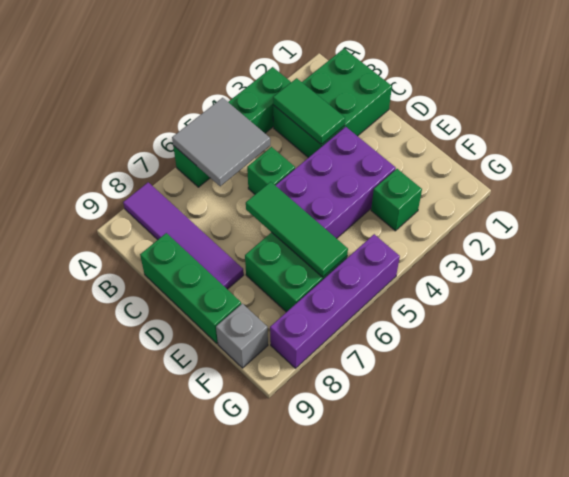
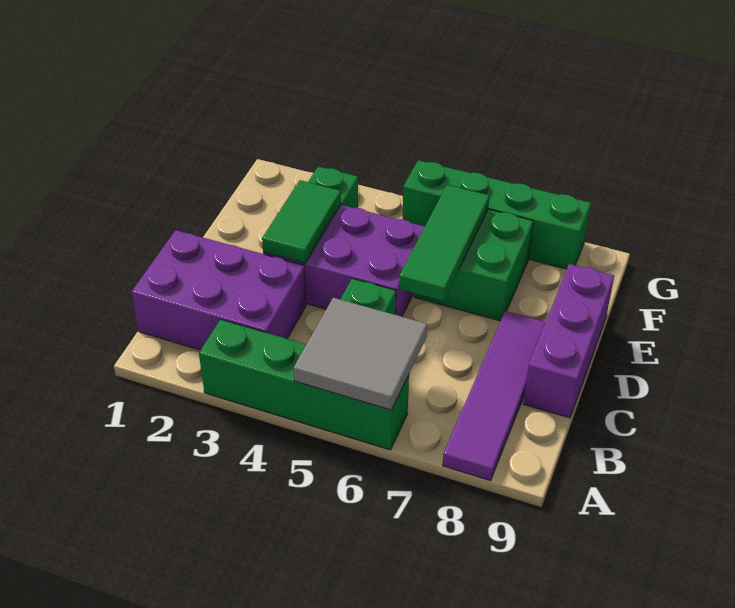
green 2x3 brick [273,49,392,158] -> purple 2x3 brick [132,230,306,350]
green 1x2 tile [273,78,345,145] -> green 1x2 tile moved to [262,180,341,263]
green 1x3 brick [140,233,241,344] -> purple 1x3 brick [523,264,614,418]
grey 1x1 brick [216,303,268,368] -> none
purple 1x4 brick [270,234,400,368] -> green 1x4 brick [403,160,591,269]

